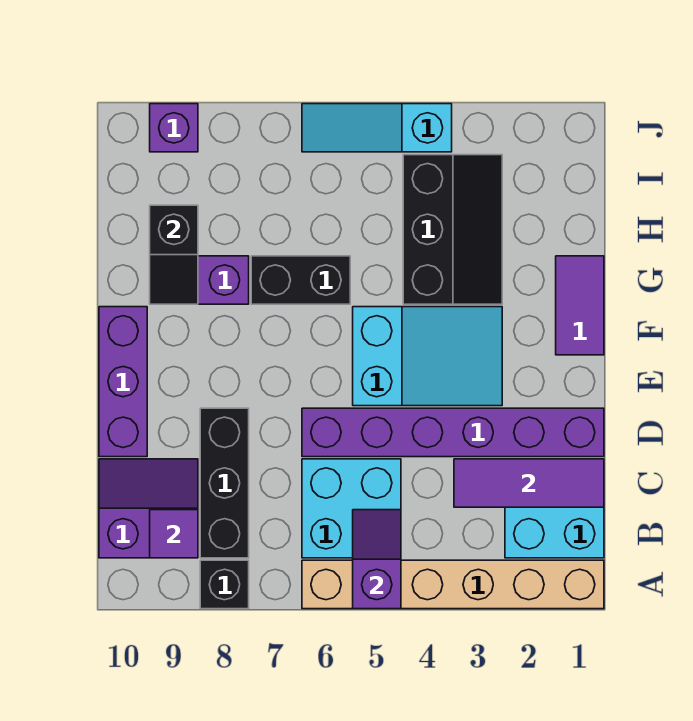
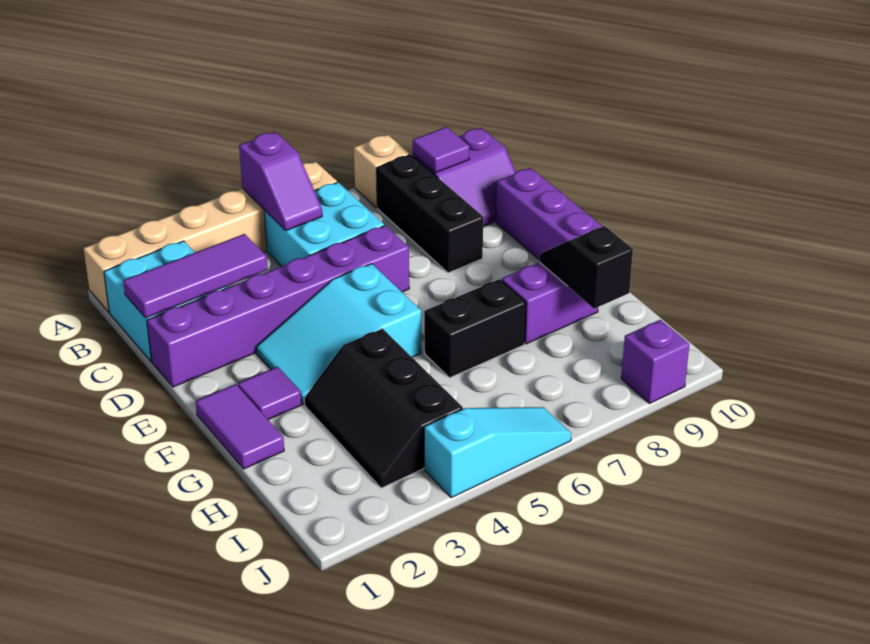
black 1x1 brick [200,560,249,609] -> tan 1x1 brick [354,135,410,208]
none -> purple 1x1 tile [238,367,301,420]

